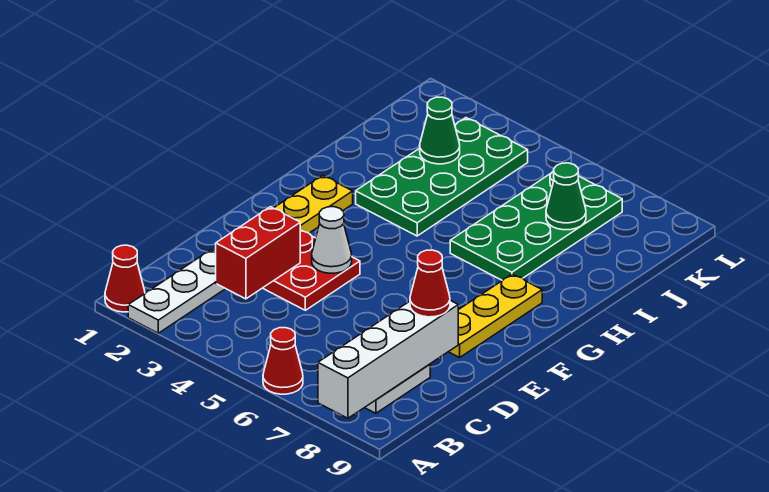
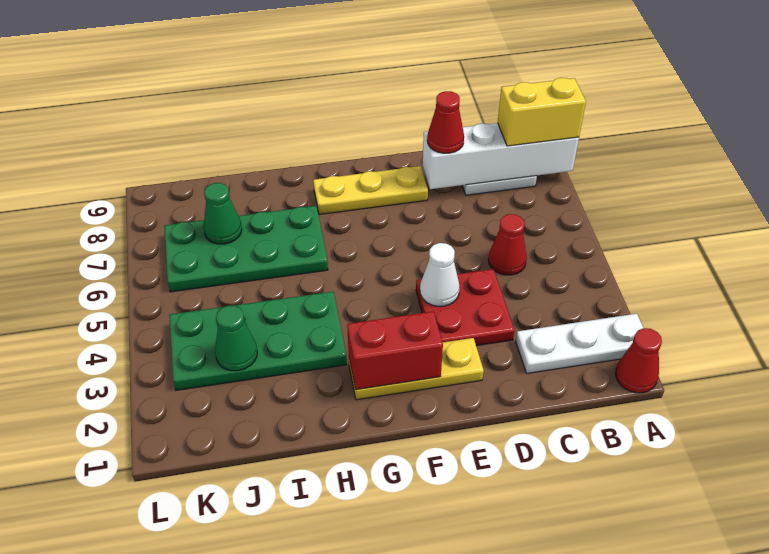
red 1x1 cone [263,328,303,394] -> red 1x1 cone moved to [488,214,527,275]
none -> yellow 1x2 brick [498,78,586,146]
red 1x2 brick [216,207,300,299] -> red 1x2 brick moved to [347,311,443,390]

